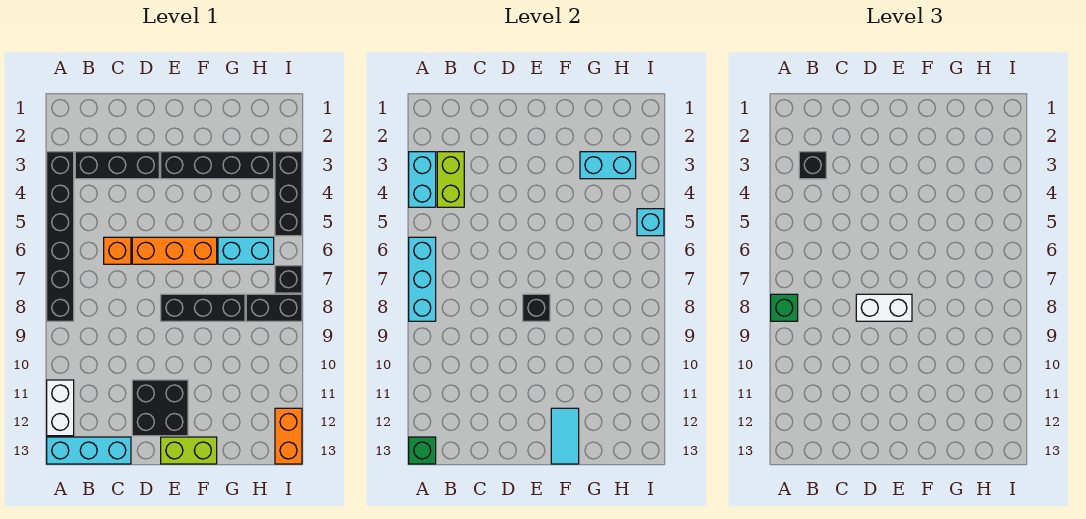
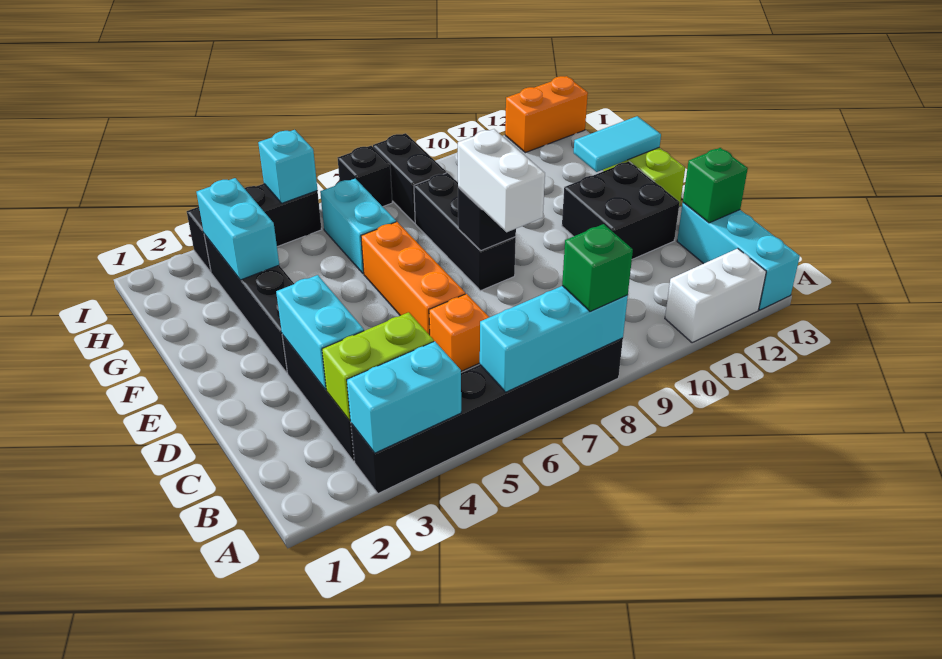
green 1x1 brick [409,437,436,464] -> green 1x1 brick moved to [683,148,748,223]
black 1x1 brick [799,152,826,179] -> none
none -> cyan 1x2 brick [276,275,364,390]

